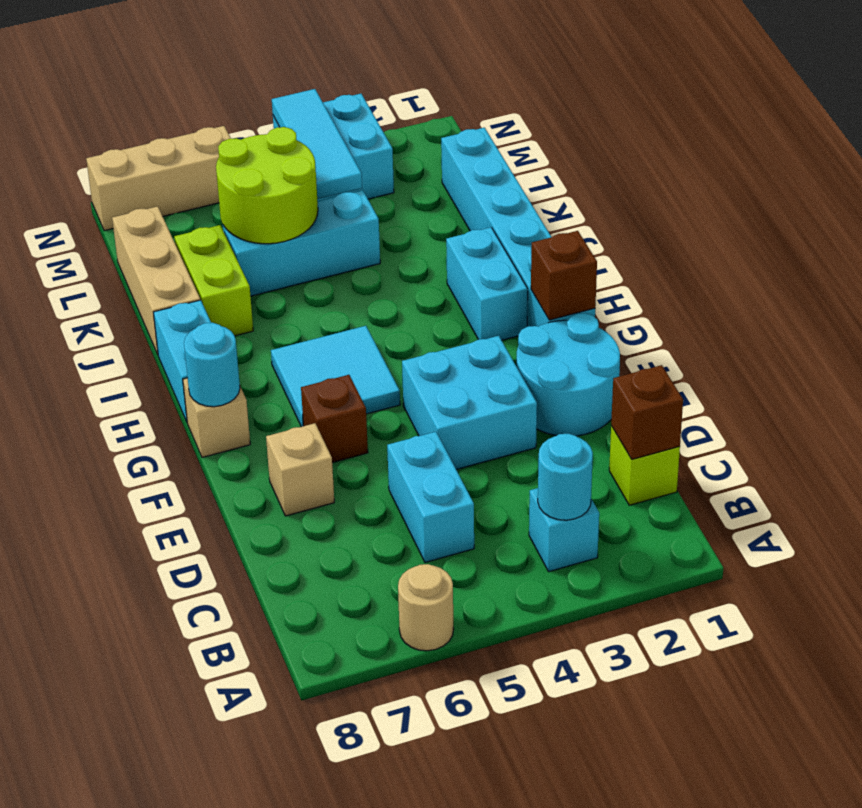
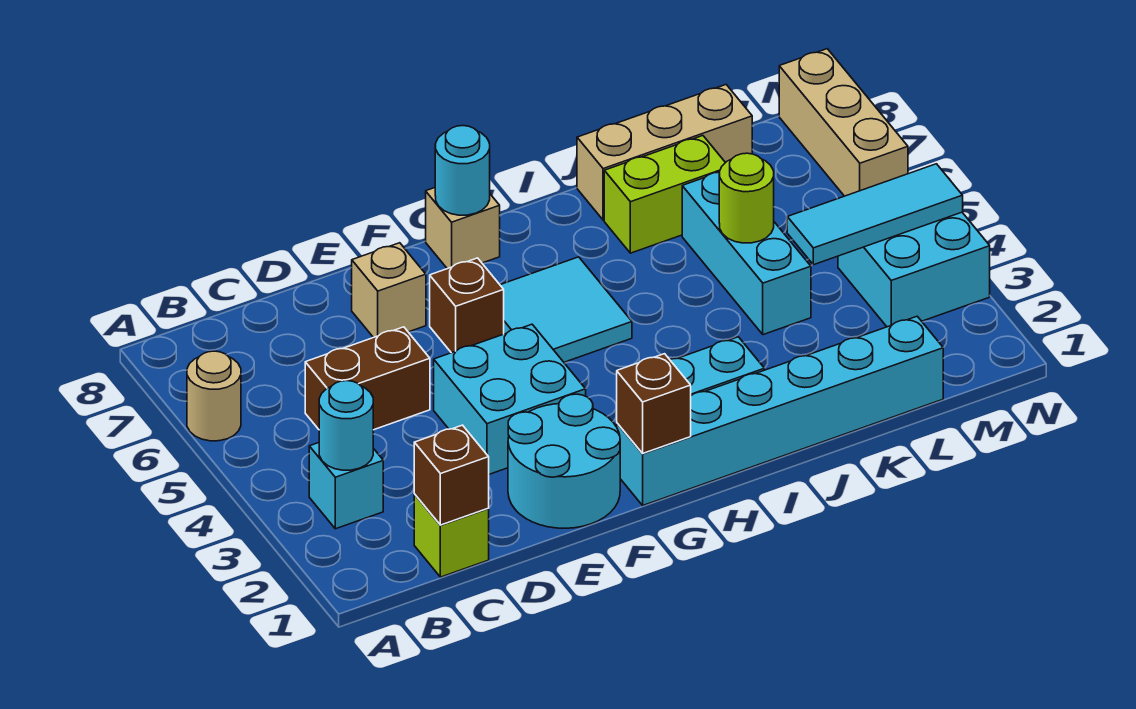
cyan 1x2 brick [387,432,474,563] -> brown 1x2 brick [305,327,430,430]
cyan 1x2 brick [153,300,211,421] -> none
lime 2x2 round brick [216,127,318,244] -> lime 1x1 round brick [719,153,774,243]

